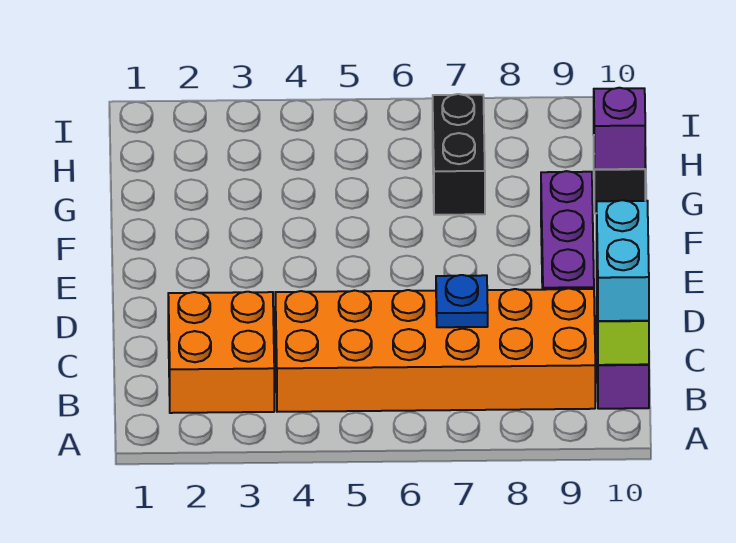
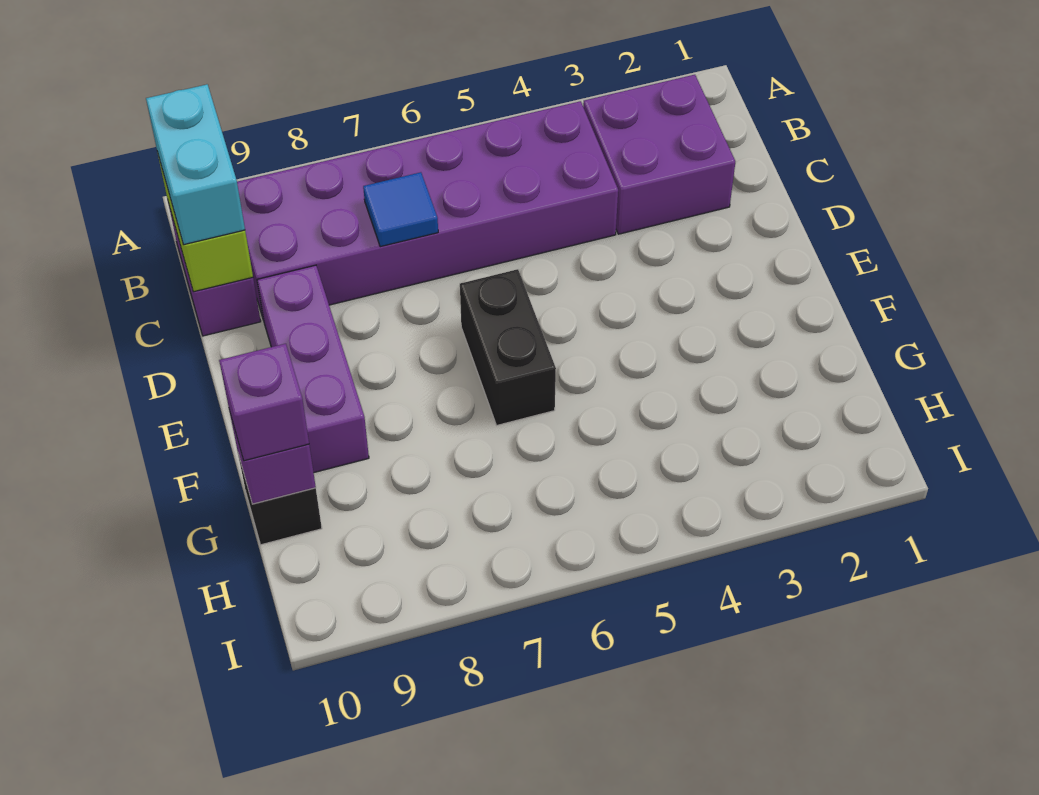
orange 2x2 brick [168,292,274,413] -> purple 2x2 brick [583,75,735,234]
orange 2x6 brick [275,288,595,412] -> purple 2x6 brick [237,101,618,320]
blue 1x1 plate [436,275,488,327] -> blue 1x1 tile [363,172,438,247]
black 1x2 brick [433,94,485,215] -> black 1x2 brick moved to [460,269,556,425]
none -> purple 1x1 brick [219,344,309,461]

